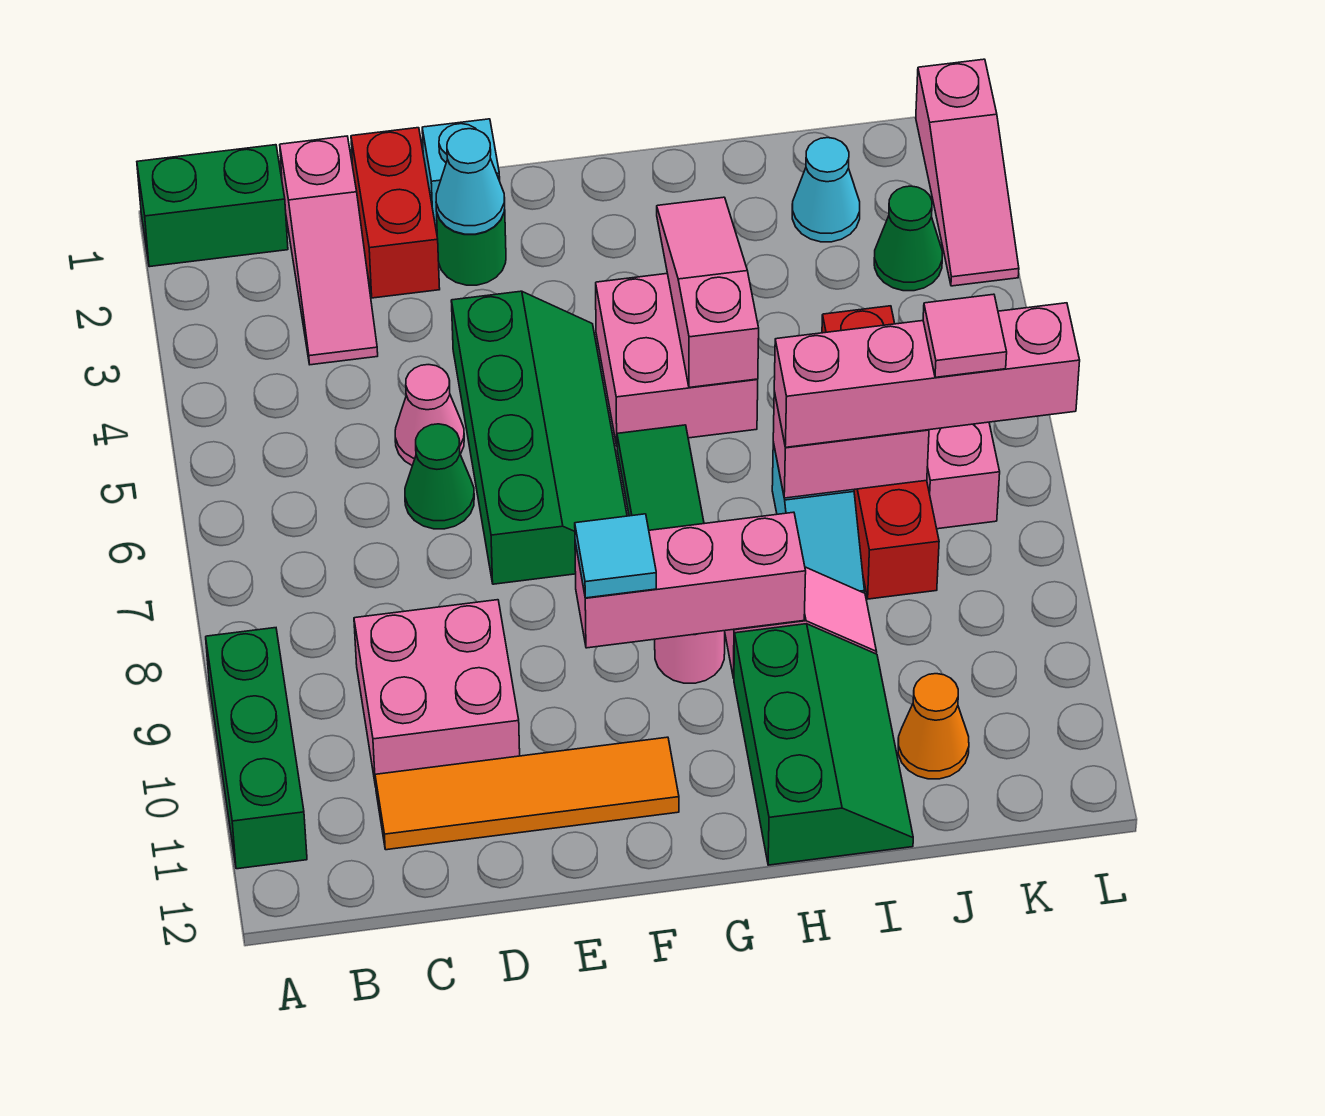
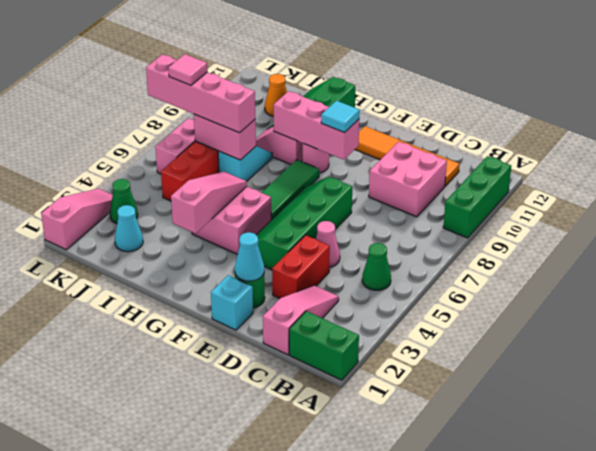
red 1x2 brick [351,128,440,298] -> red 1x2 brick moved to [272,235,330,298]
green 1x1 cone [405,424,474,529] -> green 1x1 cone moved to [362,243,391,290]
pink 1x3 slope [657,197,759,388] -> pink 1x3 slope turned to [171,172,247,233]

